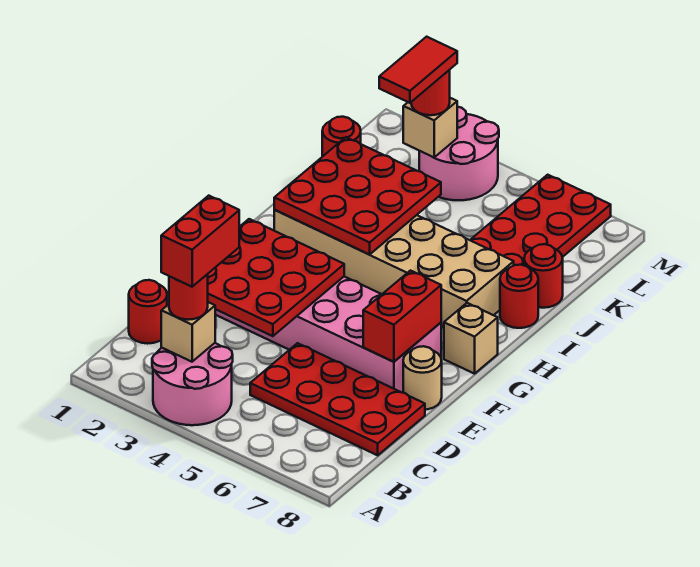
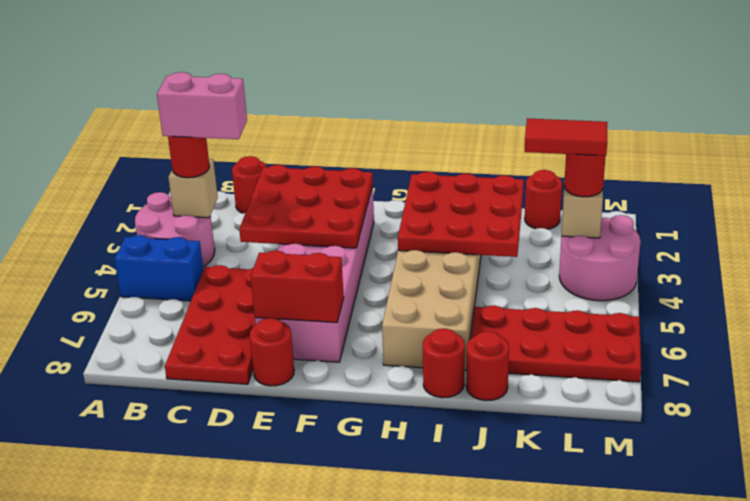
none -> blue 1x2 brick [114,235,203,301]
red 1x2 brick [161,196,239,287] -> pink 1x2 brick [157,72,247,139]
tan 1x1 round brick [403,346,442,410] -> red 1x1 round brick [250,318,294,386]
tan 1x1 brick [444,303,498,374] -> none

